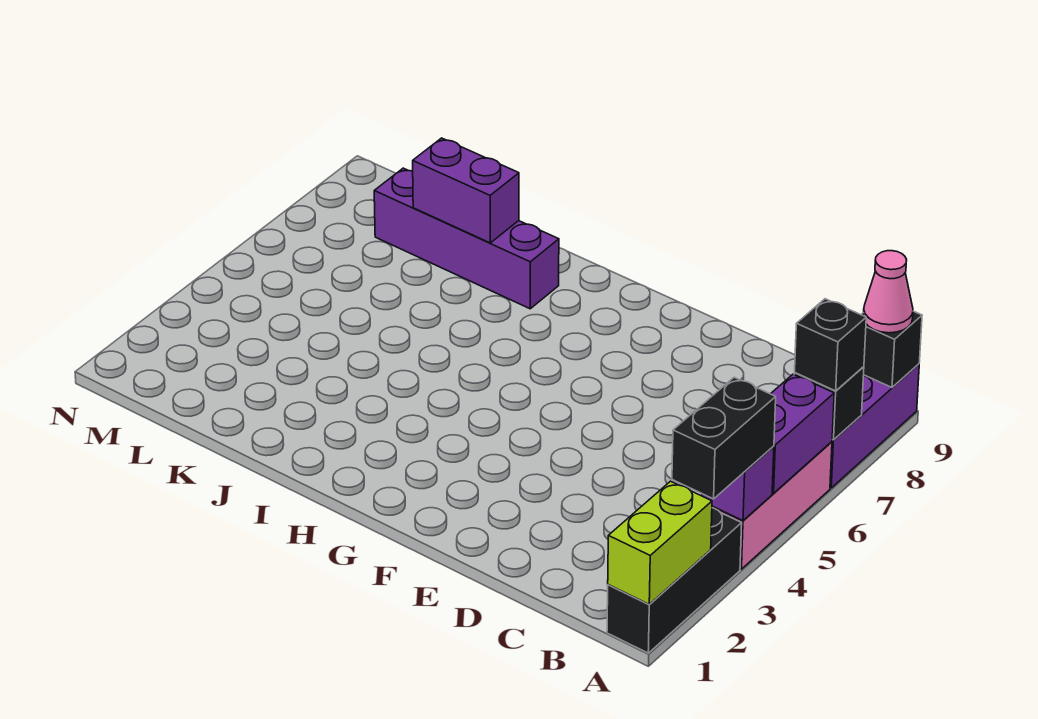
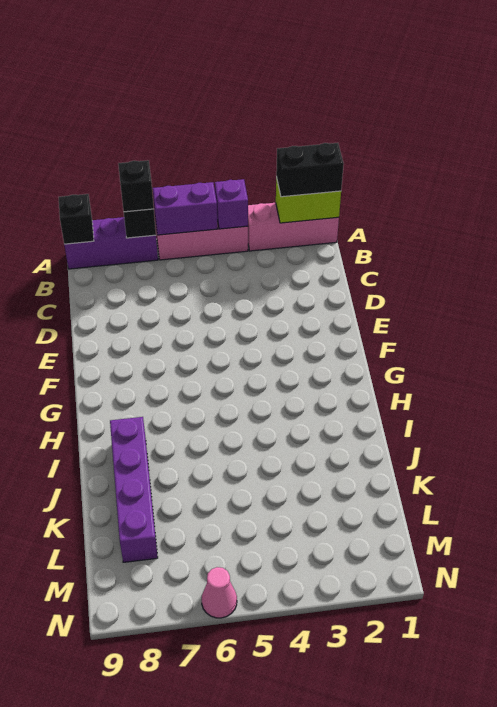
black 1x3 brick [607,508,742,653] -> pink 1x3 brick [248,203,339,251]
black 1x2 brick [672,377,776,499] -> black 1x2 brick moved to [276,143,344,197]
pink 1x1 cone [863,251,913,333] -> pink 1x1 cone moved to [202,567,237,618]
purple 1x2 brick [413,138,519,243] -> none

